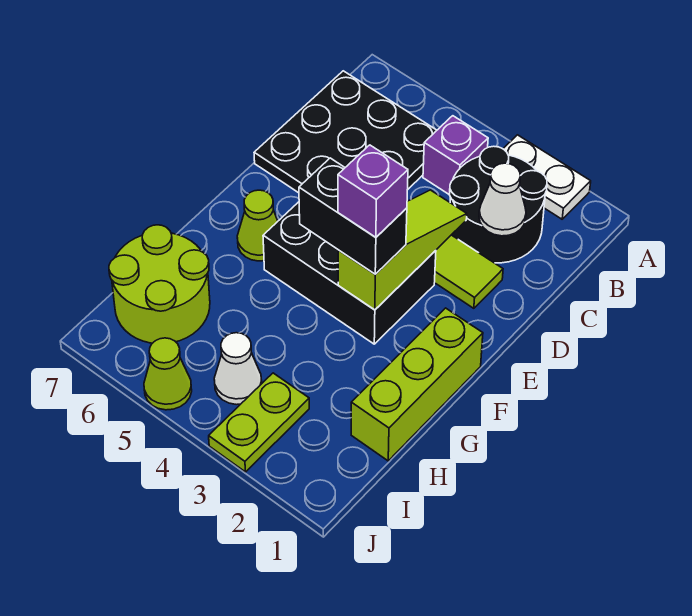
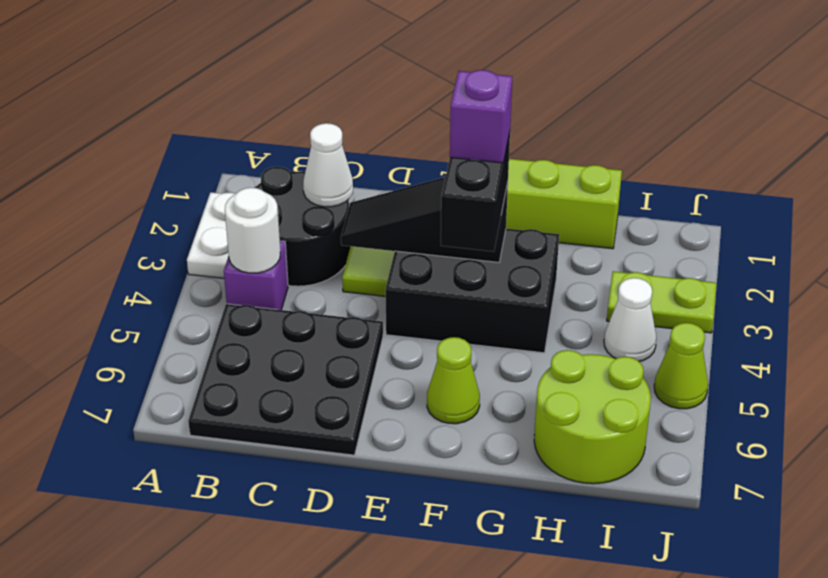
none -> white 1x1 round brick [225,188,280,273]
lime 1x3 slope [338,190,467,310] -> black 1x3 slope [341,177,508,262]
black 2x3 brick [263,202,436,344] -> black 2x3 brick turned to [386,229,559,353]

